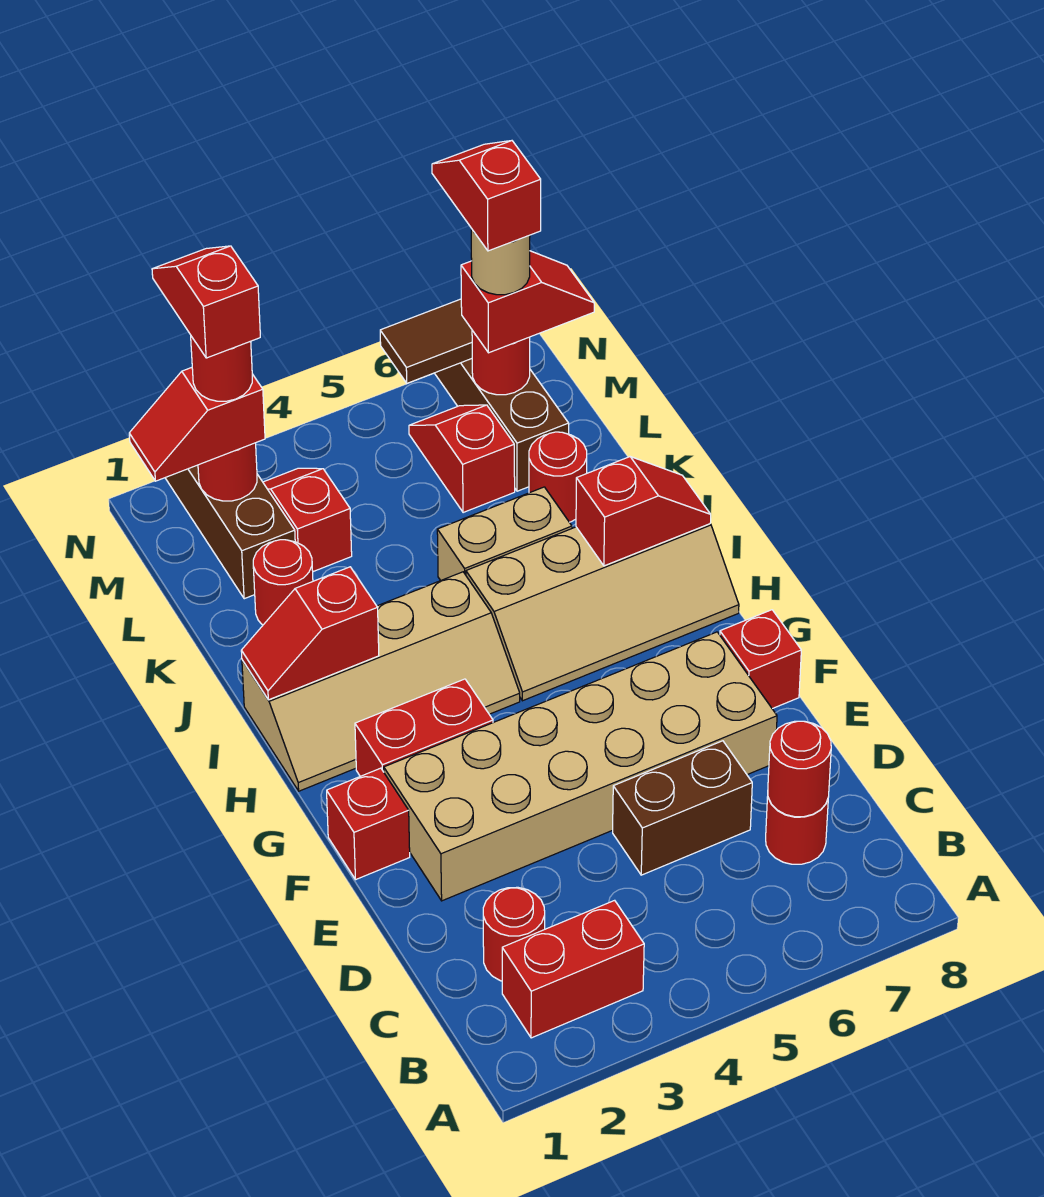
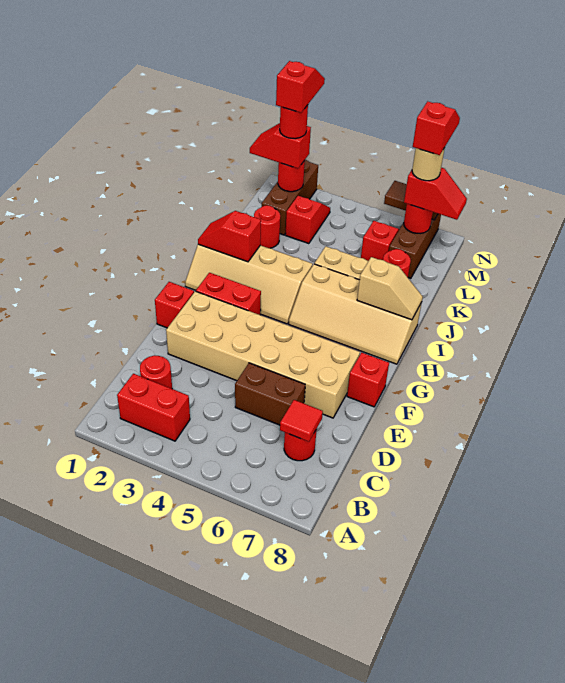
red 1x1 round brick [768,721,831,817] -> red 1x1 tile [280,400,323,442]
red 1x2 slope [576,457,711,566] -> tan 1x2 slope [357,257,423,320]

